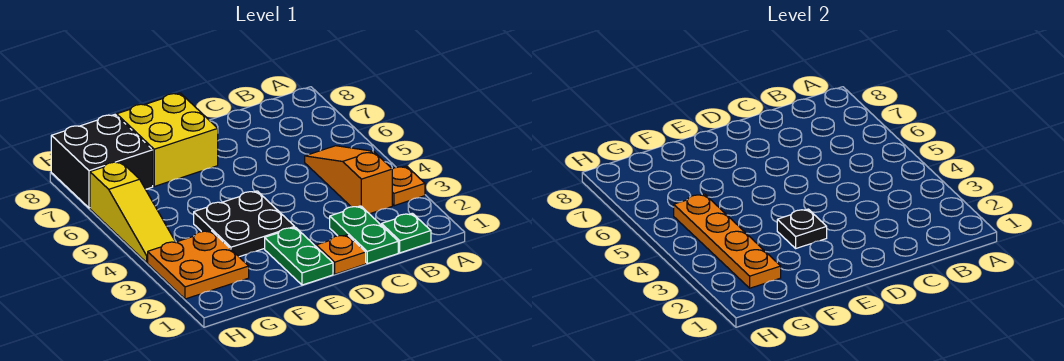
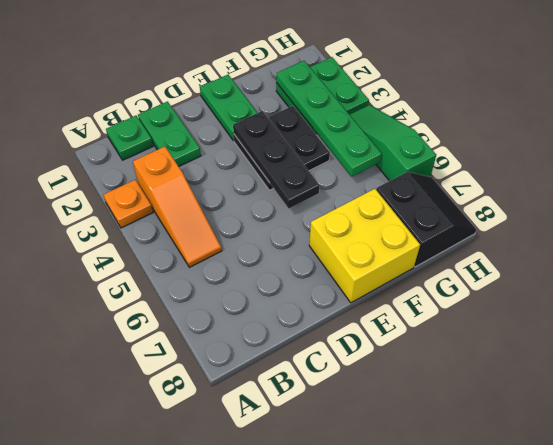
orange 1x1 plate [316,235,366,274] -> none
black 1x1 plate [777,209,827,248] -> black 1x3 plate [233,111,320,208]
orange 2x2 plate [148,231,249,299] -> green 2x2 plate [276,57,369,134]
orange 1x4 plate [674,194,781,288] -> green 1x4 plate [276,61,382,176]
black 2x2 brick [51,115,153,208] -> black 2x2 slope [376,172,476,267]
yellow 1x3 slope [90,162,175,262] -> green 1x3 slope [349,105,436,181]

